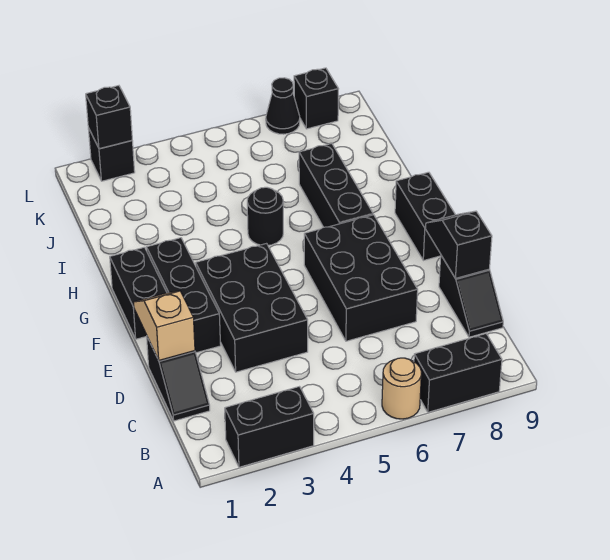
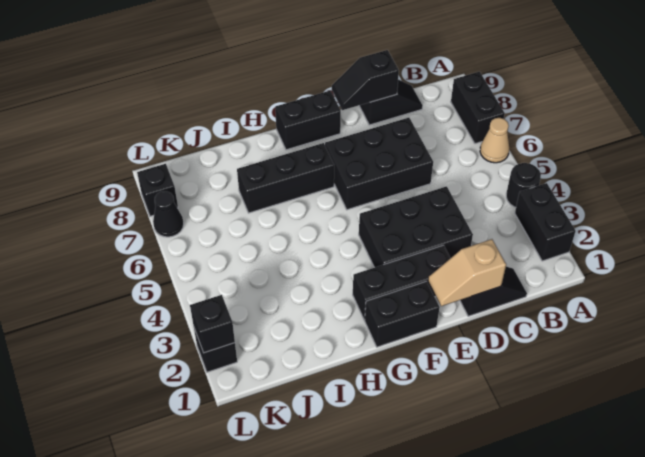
tan 1x1 round brick [382,358,422,419] -> tan 1x1 cone [480,118,509,163]
black 1x1 round brick [247,187,283,245] -> black 1x1 round brick moved to [506,163,541,207]

